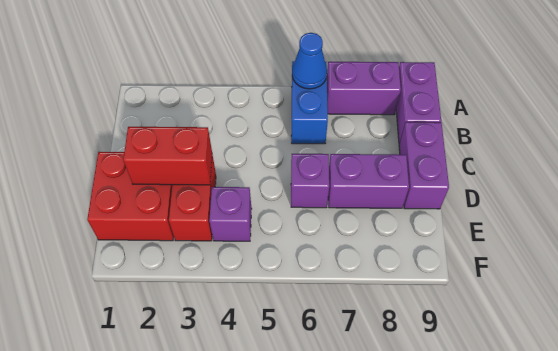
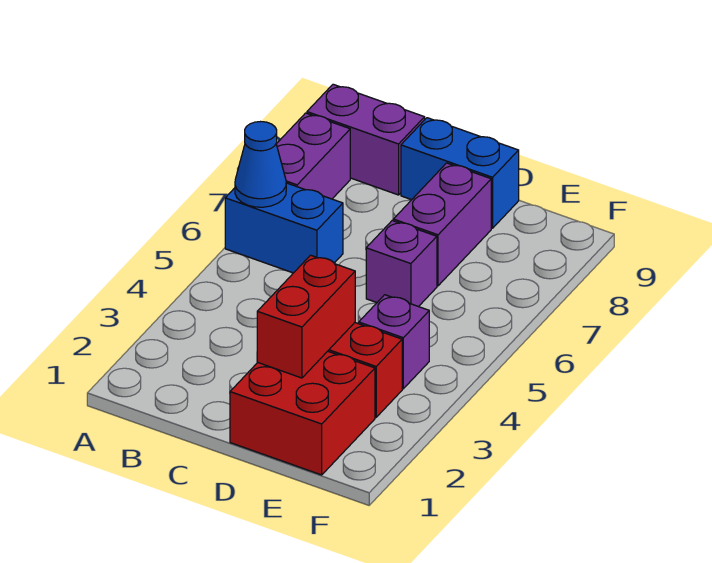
purple 1x2 brick [399,122,449,209] -> blue 1x2 brick [401,118,519,228]

